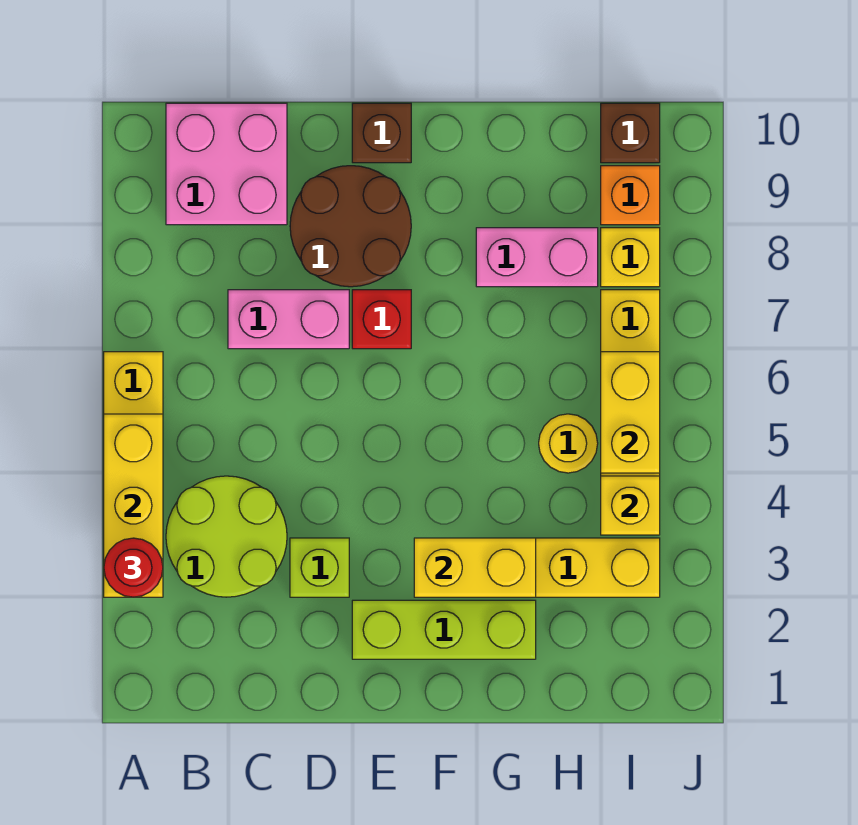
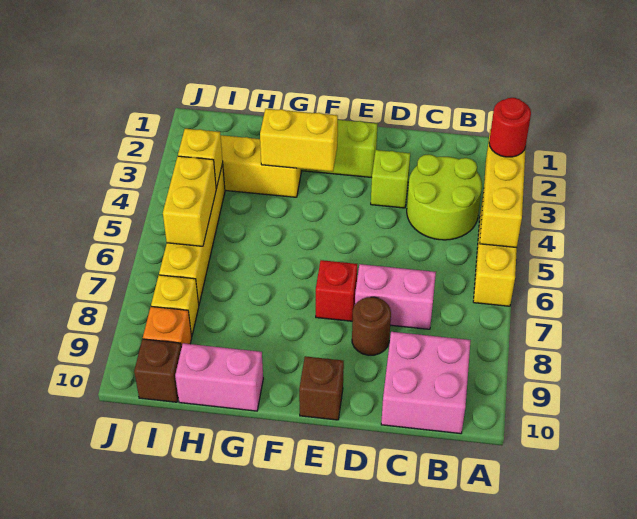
brown 2x2 round brick [290,166,411,287] -> brown 1x1 round brick [352,297,391,355]
pink 1x2 brick [476,228,598,287] -> pink 1x2 brick moved to [175,343,263,411]
yellow 1x1 round brick [539,414,598,473] -> none

